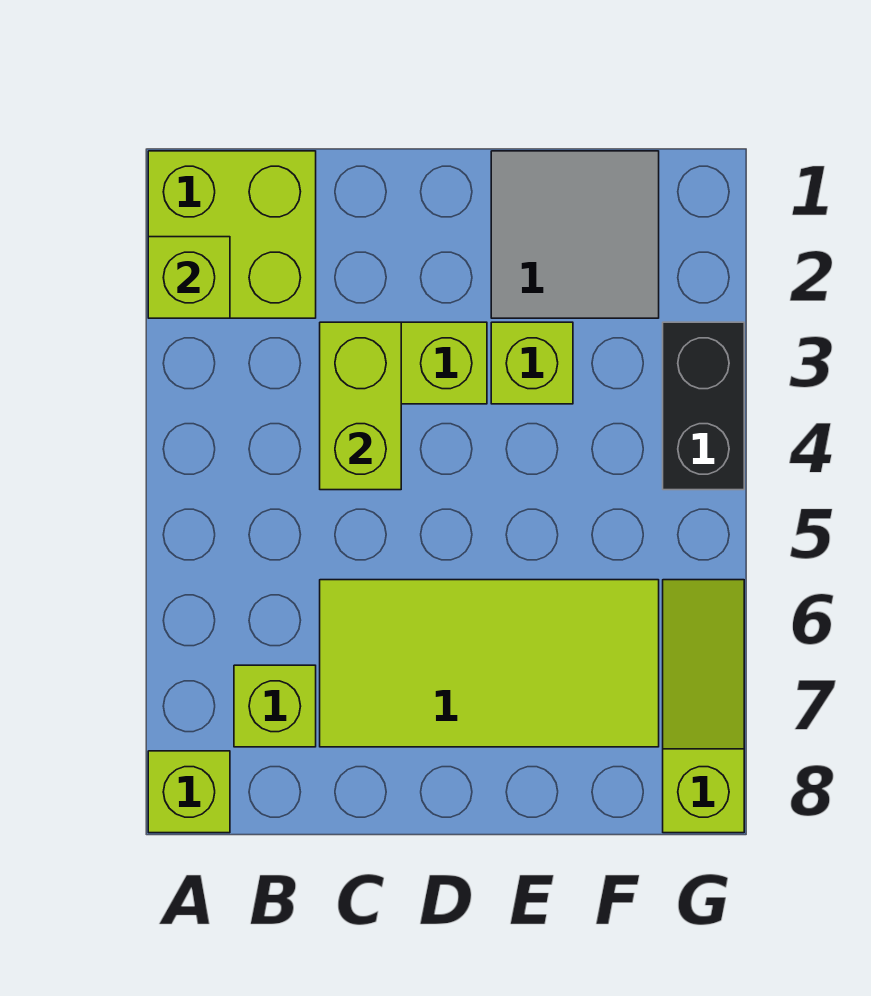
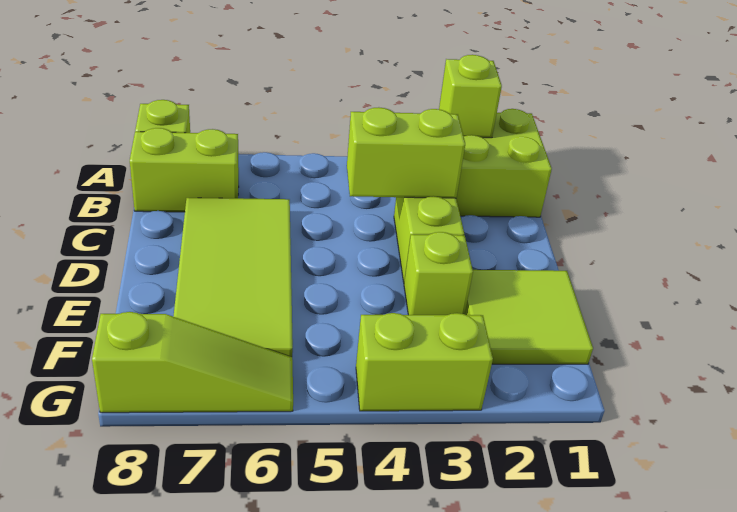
lime 1x1 brick [234,665,316,747] -> lime 1x2 brick [130,128,239,212]
grey 2x2 tile [491,151,659,318] -> lime 2x2 tile [465,270,593,364]
black 1x2 brick [663,322,744,490] -> lime 1x2 brick [356,313,493,411]

